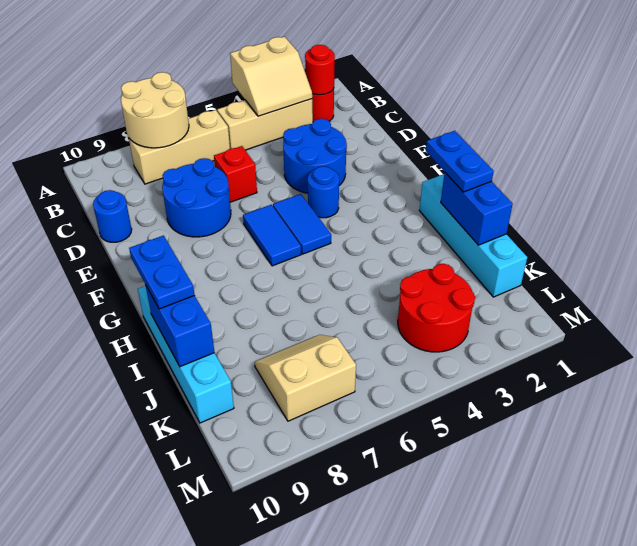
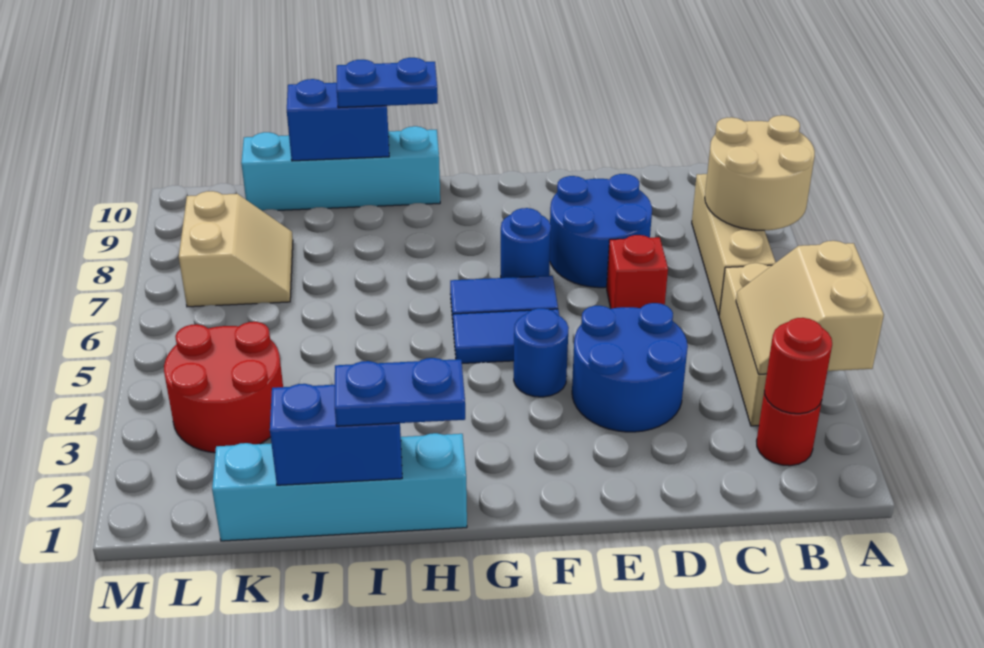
blue 1x1 round brick [93,190,132,242] -> blue 1x1 round brick moved to [501,208,551,278]

